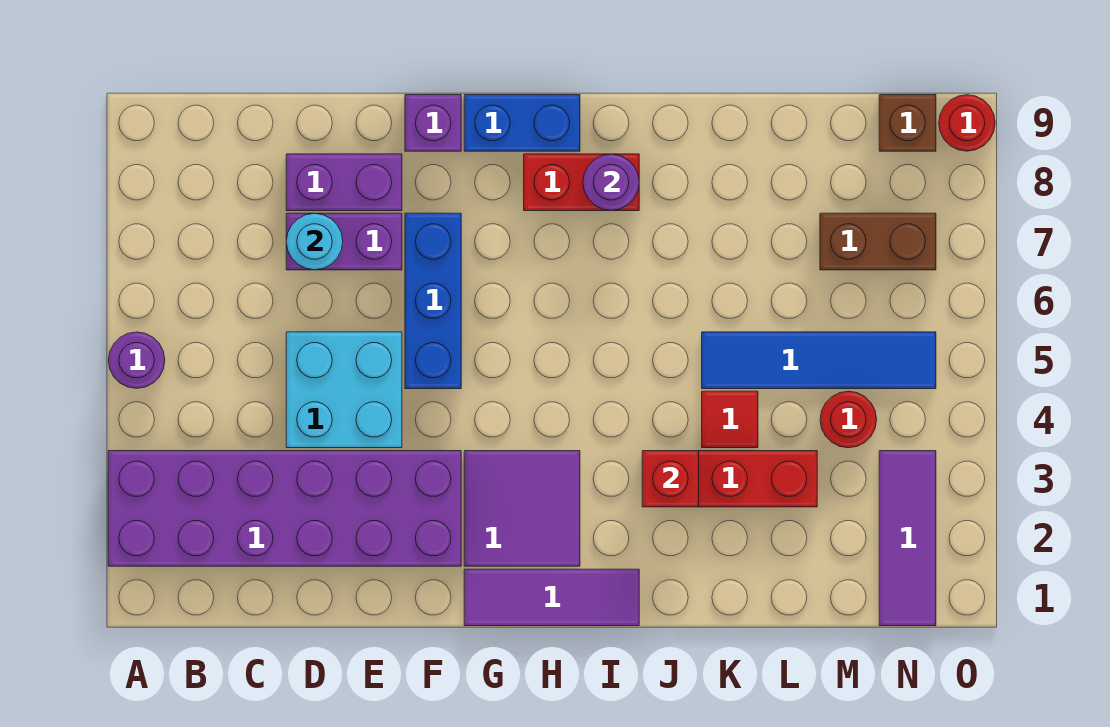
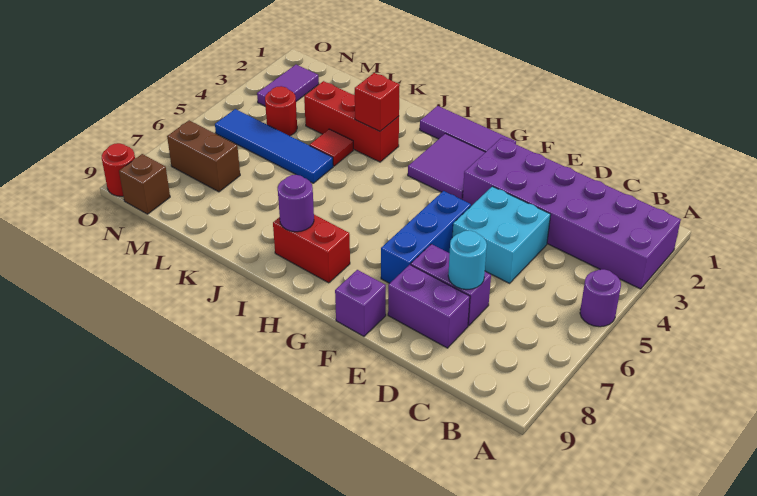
blue 1x2 brick [464,95,580,151] -> none
purple 1x3 tile [879,451,936,626] -> purple 1x2 tile [257,65,319,106]

